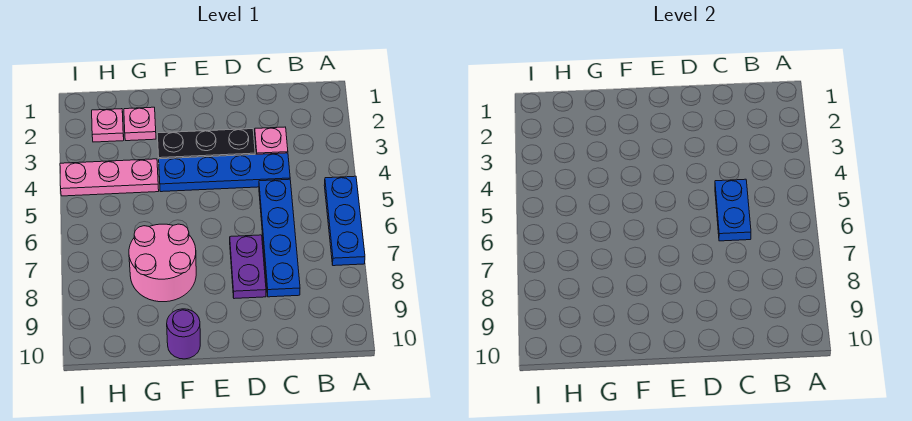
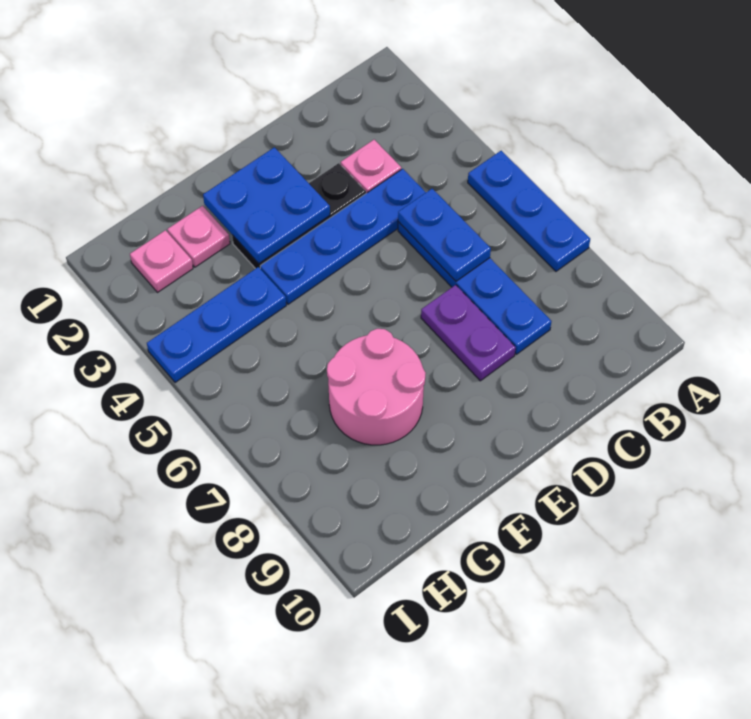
none -> blue 2x2 plate [203,147,330,264]
purple 1x1 round brick [167,309,200,359] -> none
pink 1x3 plate [60,159,159,196] -> blue 1x3 plate [147,267,286,383]

